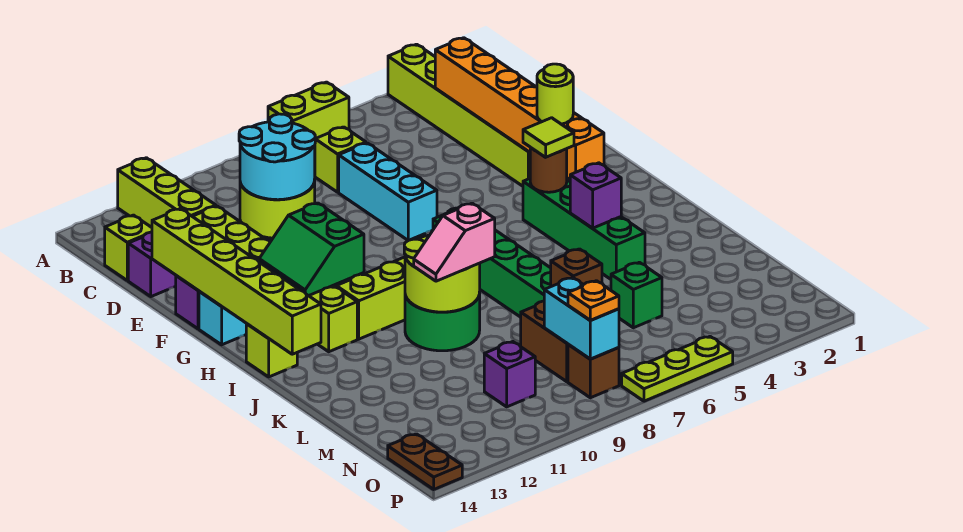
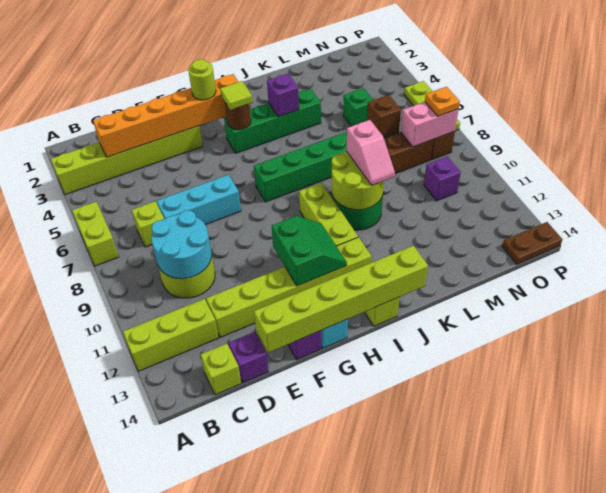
green 2x2 slope [259,203,364,296] -> green 2x2 slope turned to [272,216,347,286]
cyan 1x2 brick [544,278,619,359] -> pink 1x2 brick [401,102,459,147]

